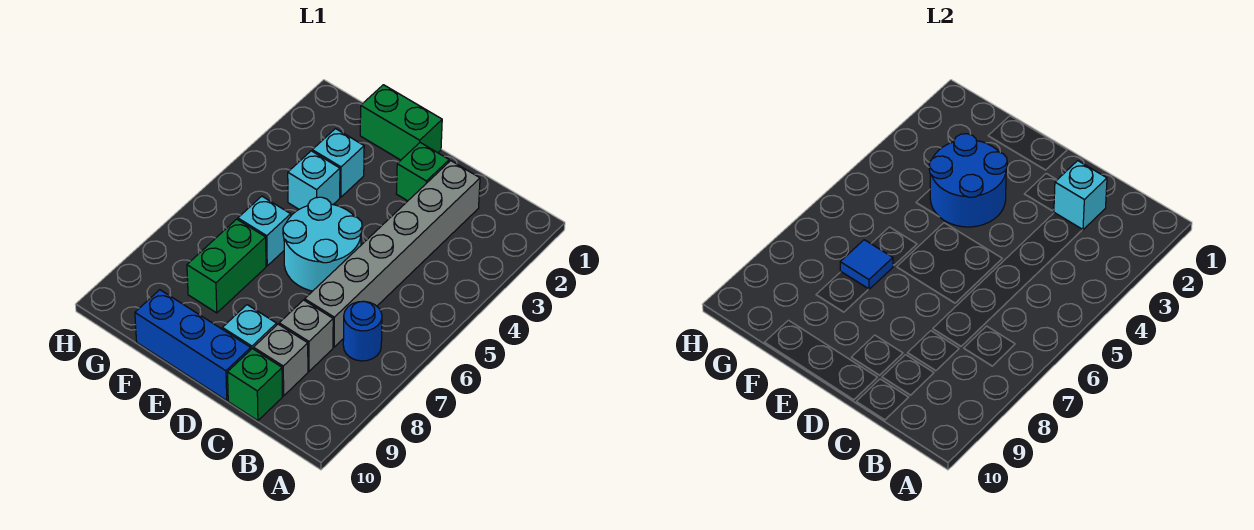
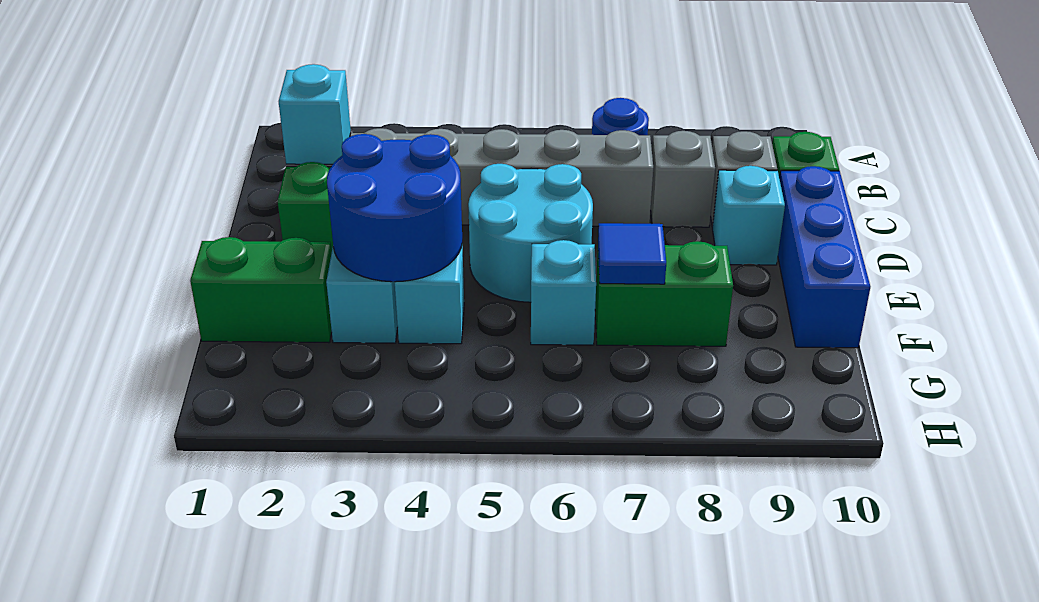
green 1x2 brick [360,85,442,160] -> green 1x2 brick turned to [190,237,332,343]

